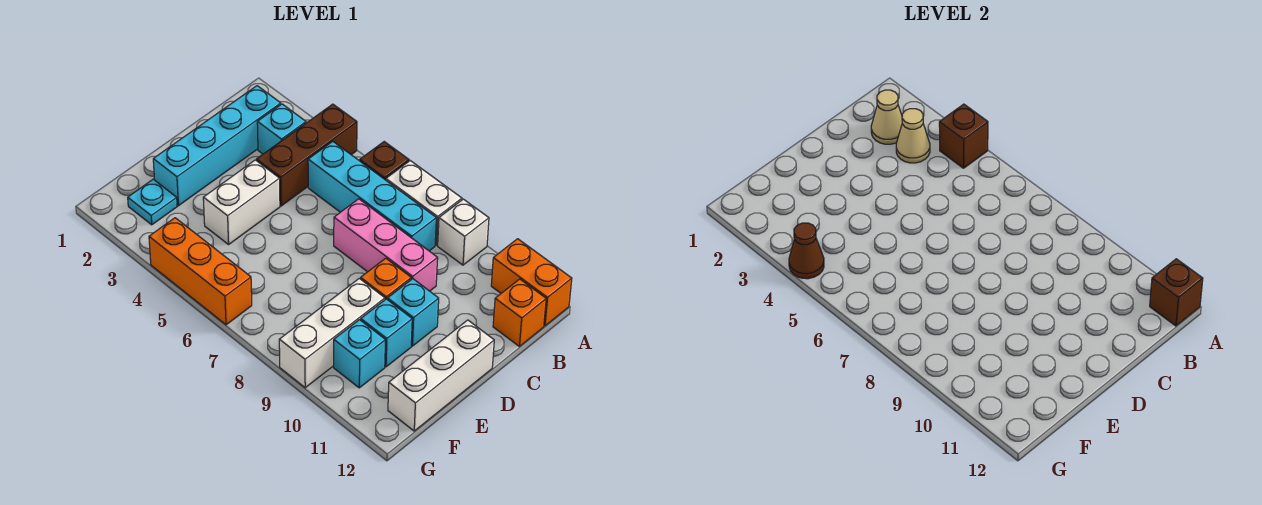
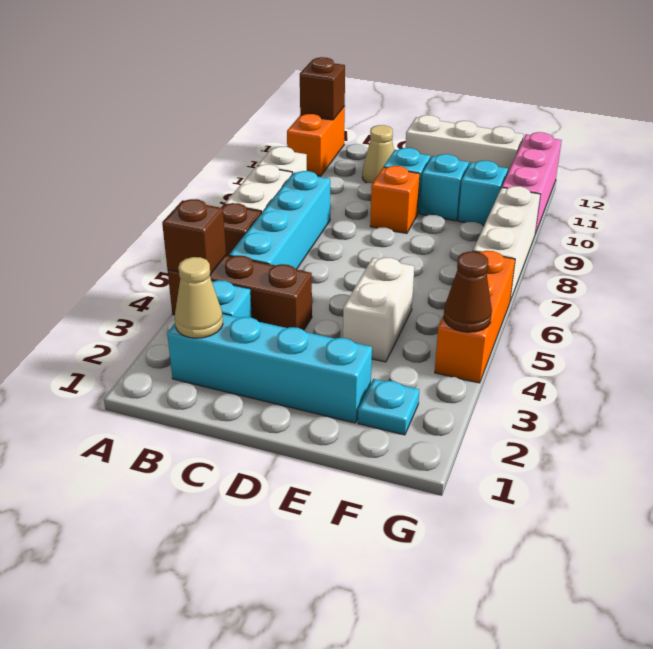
tan 1x1 cone [896,109,930,163] -> tan 1x1 cone moved to [362,125,394,183]
orange 1x1 brick [493,279,546,346] -> none
pink 1x3 brick [334,199,438,291] -> pink 1x3 brick moved to [502,132,562,234]
white 1x2 brick [203,160,280,244] -> white 1x2 brick turned to [343,257,414,362]
white 1x3 brick [279,278,385,388] -> white 1x3 brick turned to [473,186,541,301]

